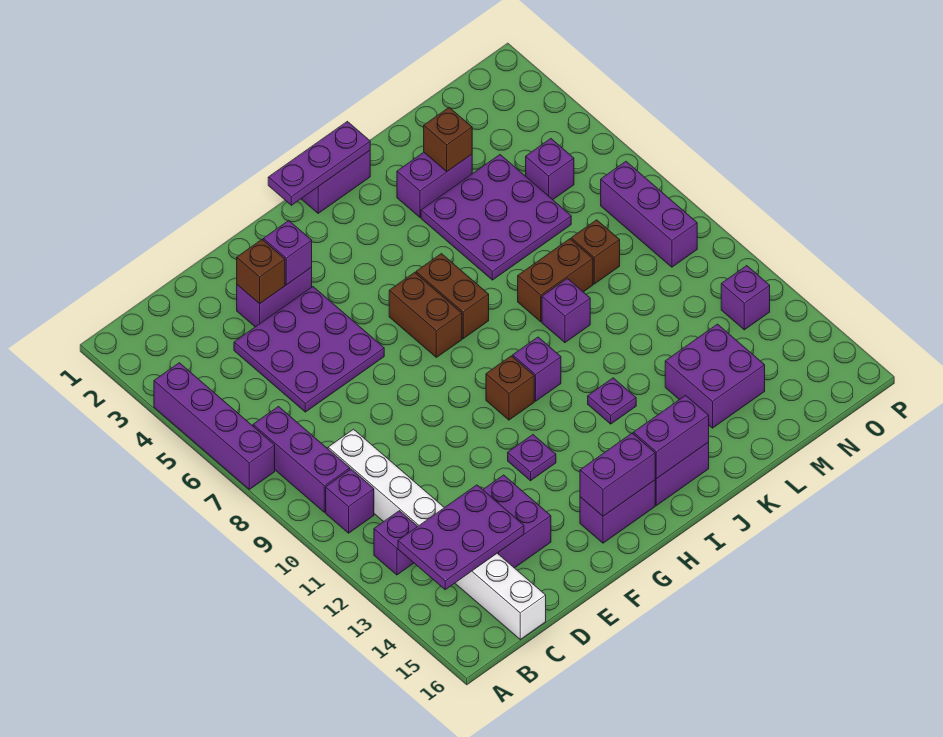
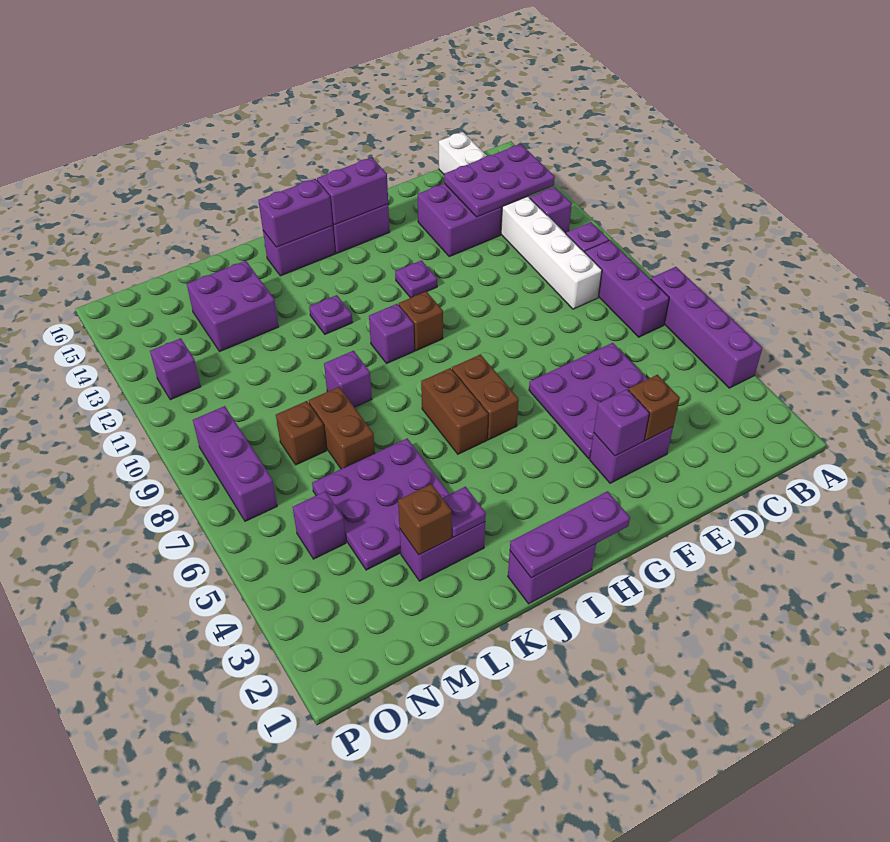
none -> purple 1x1 plate [443,487,486,537]
brown 1x2 brick [518,239,593,322] -> brown 1x2 brick turned to [309,387,375,469]

